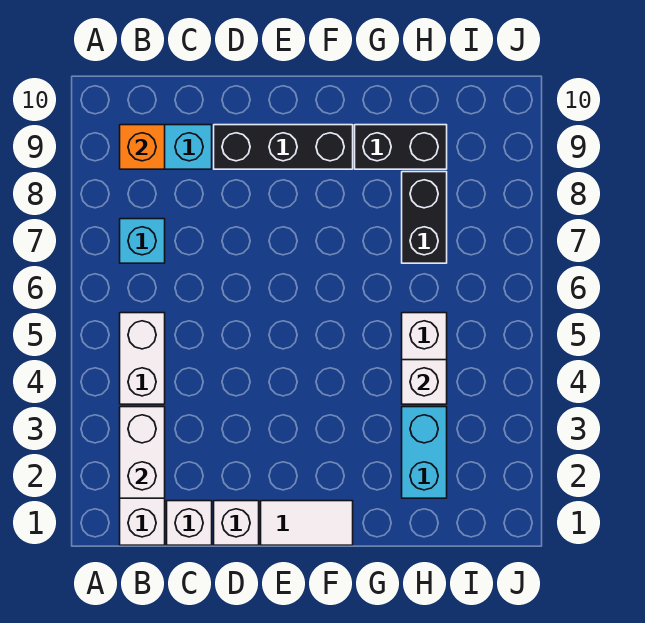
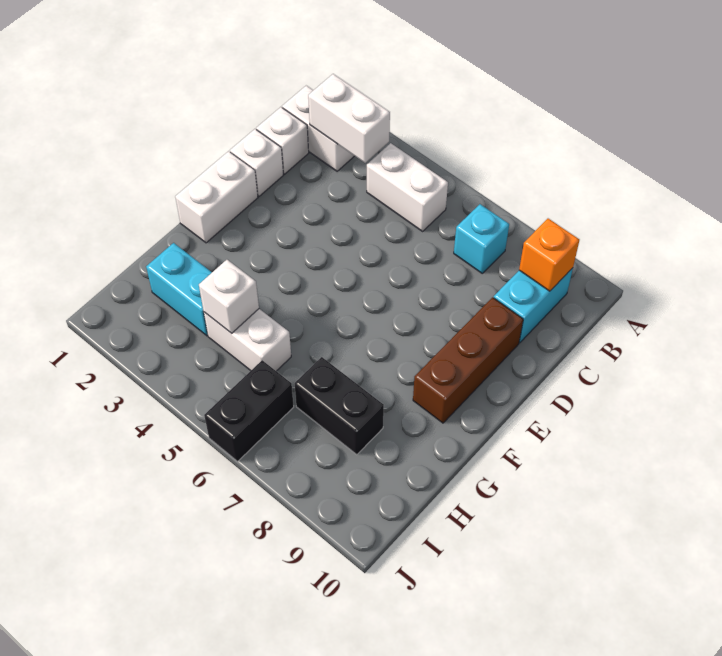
black 1x3 brick [214,125,353,169] -> brown 1x3 brick [413,297,523,423]
white 1x2 tile [261,501,353,545] -> white 1x2 brick [175,151,258,243]
black 1x2 brick [355,125,447,169] -> black 1x2 brick moved to [204,360,294,461]

